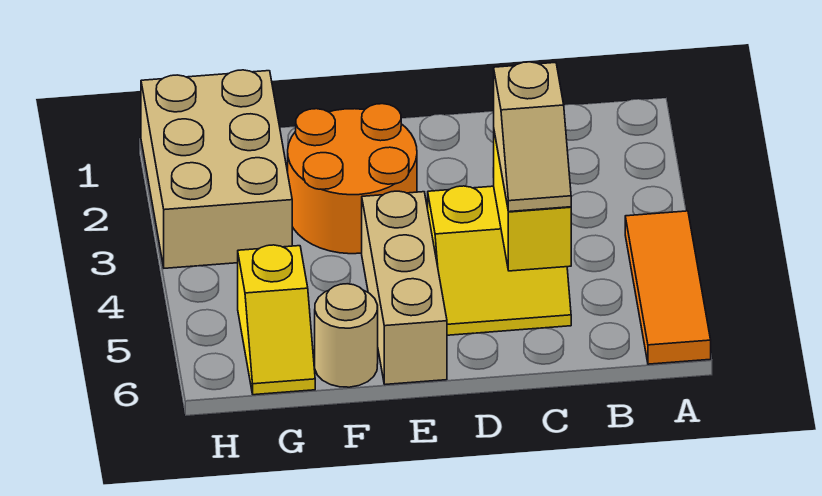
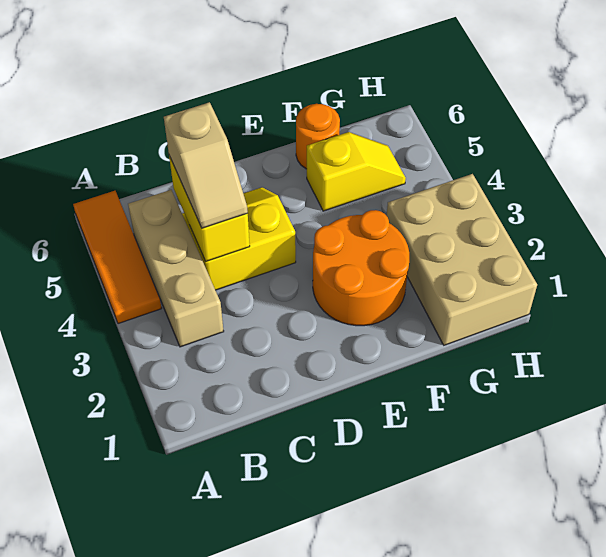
tan 1x2 slope [494,62,571,212] -> tan 1x2 slope turned to [164,102,248,228]
tan 1x3 brick [362,191,447,384] -> tan 1x3 brick moved to [128,190,224,347]
tan 1x1 round brick [315,284,378,387] -> orange 1x1 round brick [296,104,340,169]
yellow 1x2 slope [238,245,315,395] -> yellow 1x2 slope turned to [307,132,406,211]

